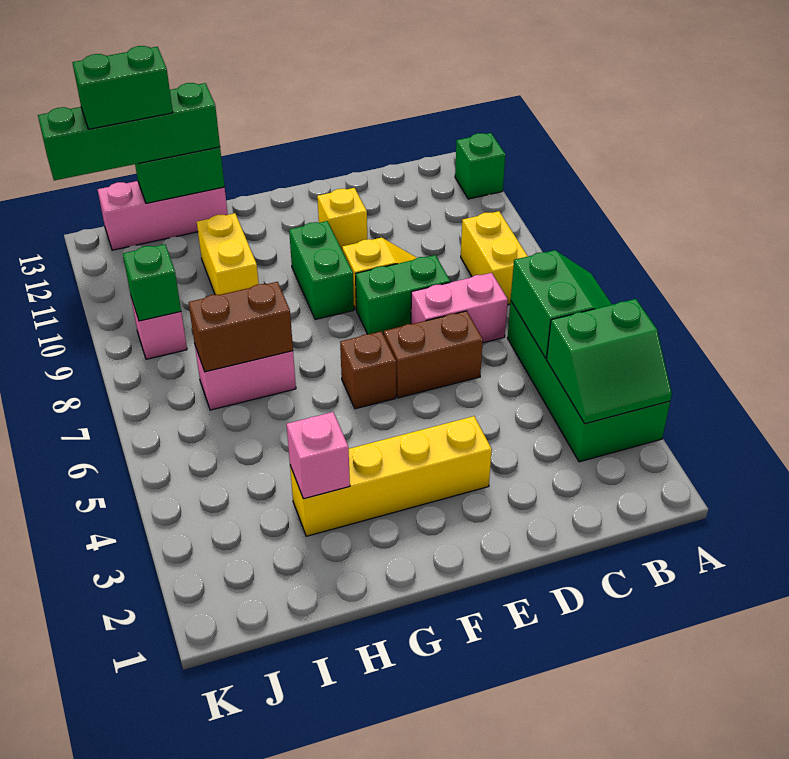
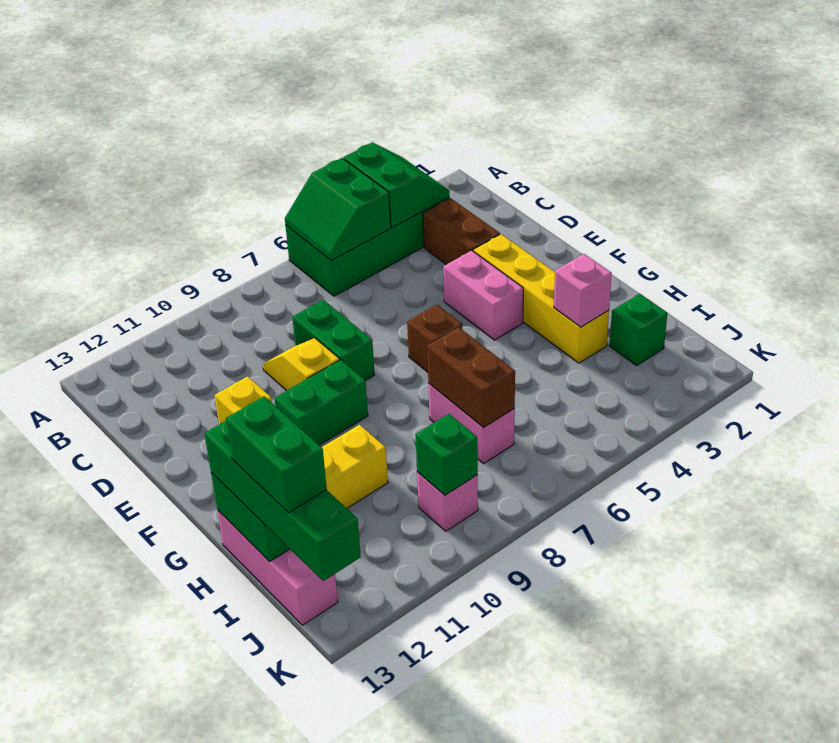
green 2x2 slope [511,250,612,358] -> green 2x2 slope turned to [285,158,391,261]
green 1x1 brick [455,133,505,199] -> green 1x1 brick moved to [609,293,667,366]
yellow 1x2 brick [461,211,528,305] -> none
pink 1x2 brick [411,273,508,343] -> pink 1x2 brick moved to [443,251,523,340]
brown 1x2 brick [384,311,483,398] -> brown 1x2 brick moved to [423,198,500,265]

